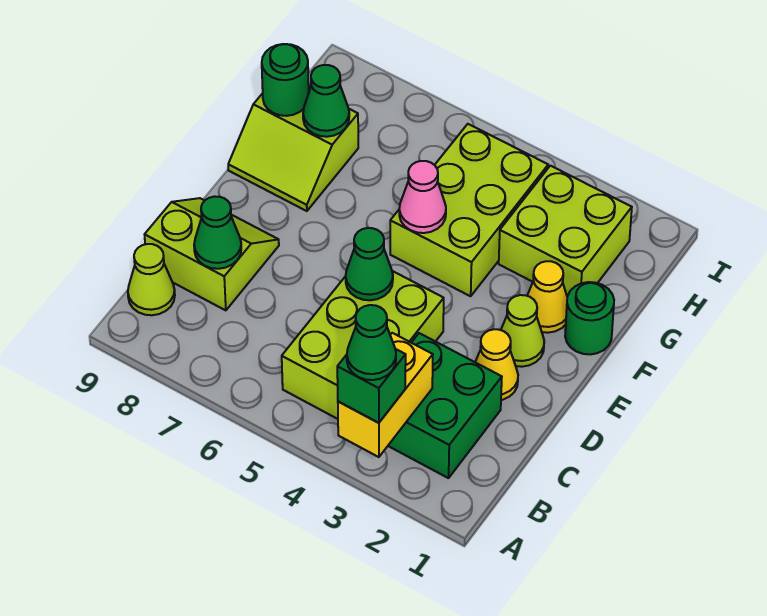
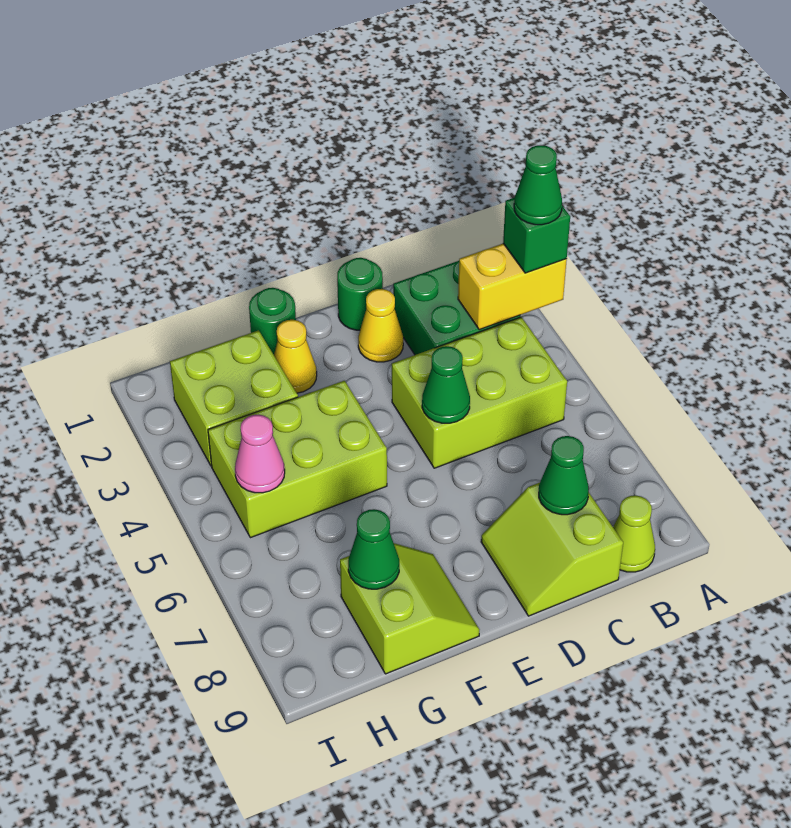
lime 1x1 cone [501,295,544,367] -> none
pink 1x1 cone [399,161,446,233] -> pink 1x1 cone moved to [235,415,285,493]
green 1x1 round brick [262,44,309,116] -> green 1x1 round brick moved to [337,258,383,330]

